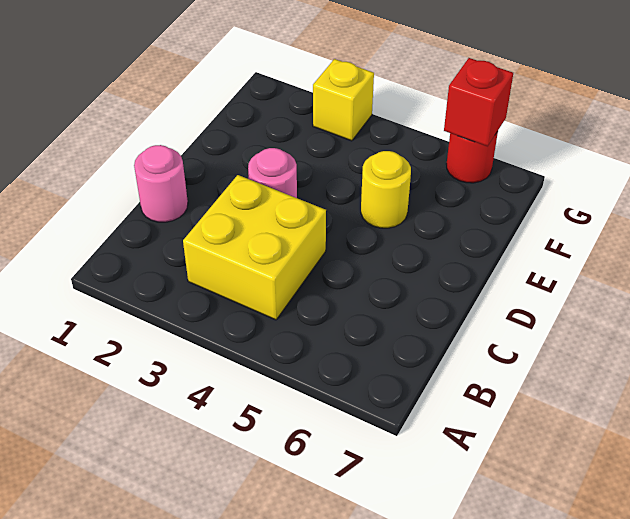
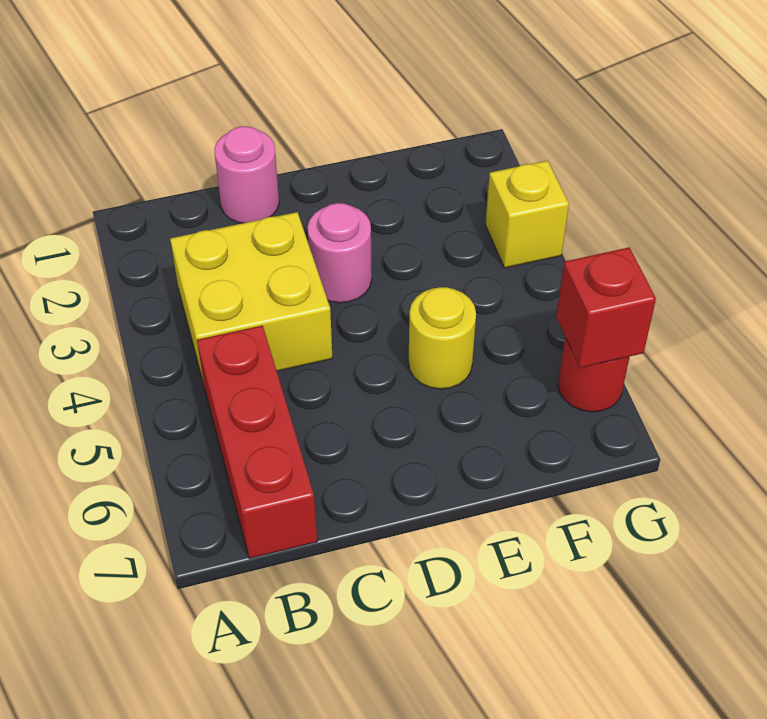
none -> red 1x3 brick [197,325,317,559]

